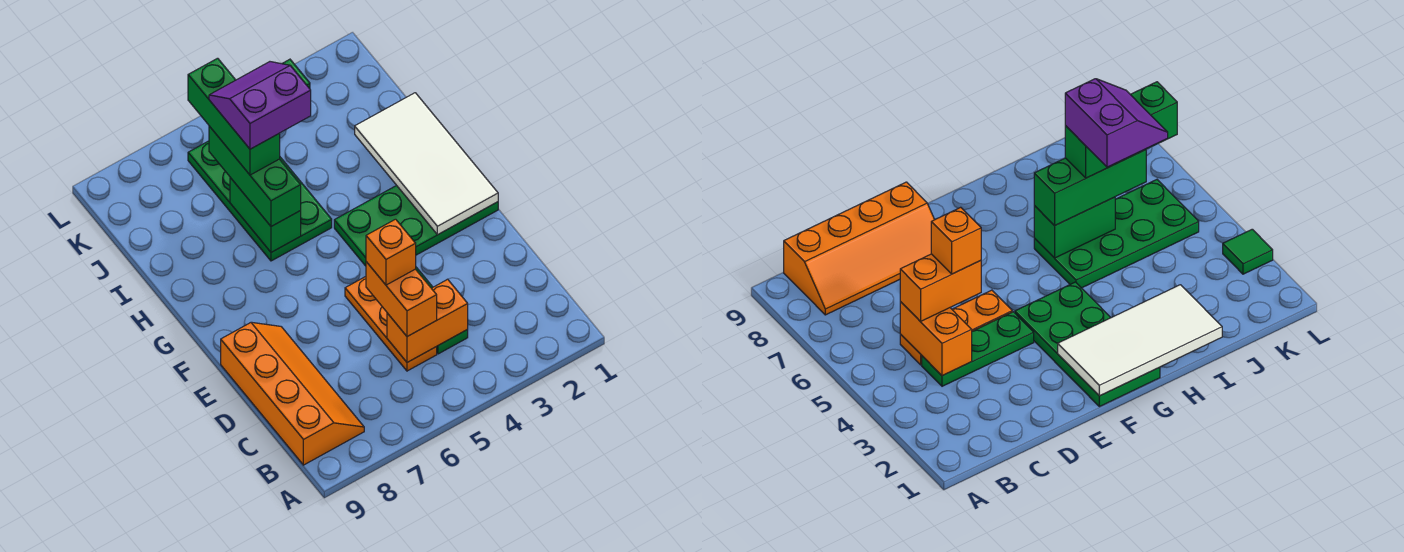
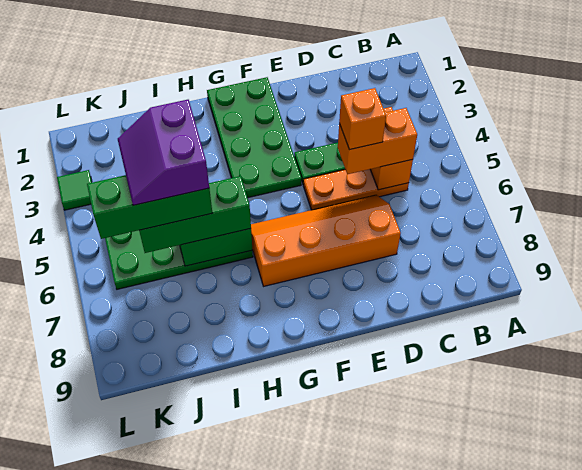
orange 2x4 slope [221,322,364,465] -> orange 2x4 slope moved to [251,195,401,286]
white 2x4 tile [355,93,498,235] -> none

